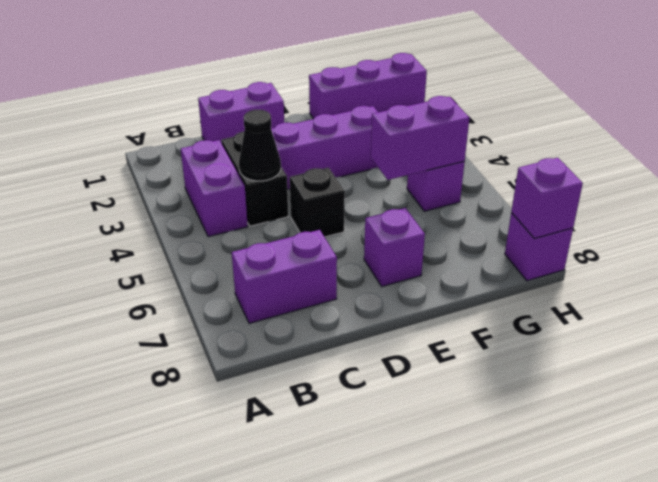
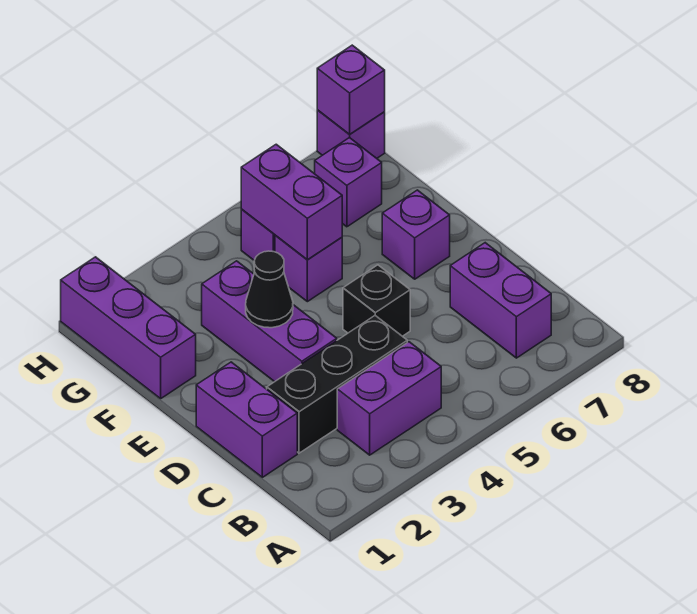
black 1x2 brick [221,132,288,226] -> black 1x3 brick [267,316,407,453]
black 1x1 cone [239,110,281,181] -> black 1x1 cone moved to [246,251,293,328]
none -> purple 1x1 brick [275,236,342,302]
none -> purple 1x1 brick [315,137,382,227]

